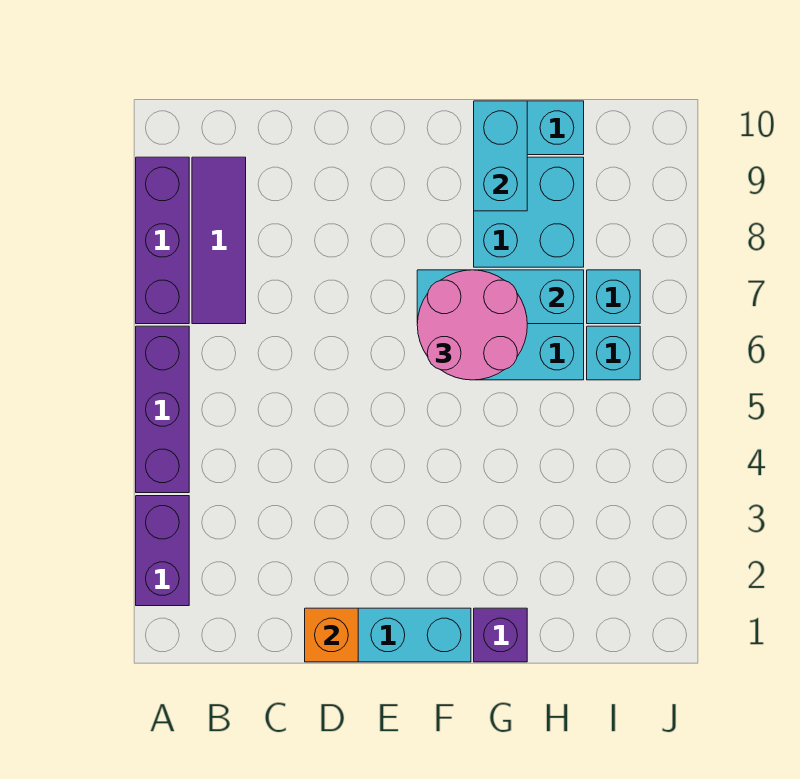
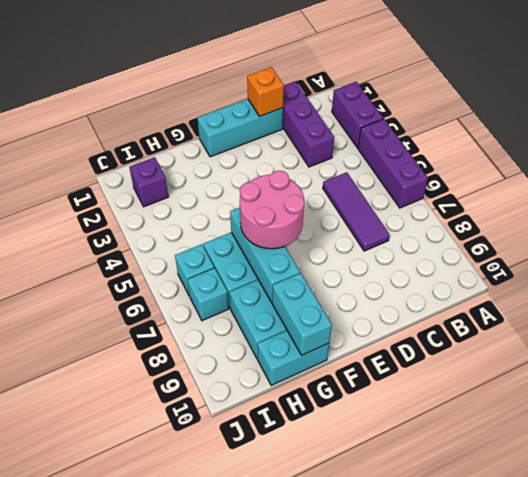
purple 1x3 brick [136,157,189,324] -> purple 1x3 brick moved to [283,81,334,167]
purple 1x3 tile [192,157,246,324] -> purple 1x3 tile moved to [323,172,390,251]
cyan 1x3 brick [417,270,584,324] -> cyan 1x3 brick turned to [230,207,300,303]
purple 1x1 brick [474,608,527,662] -> purple 1x1 brick moved to [129,157,169,207]

